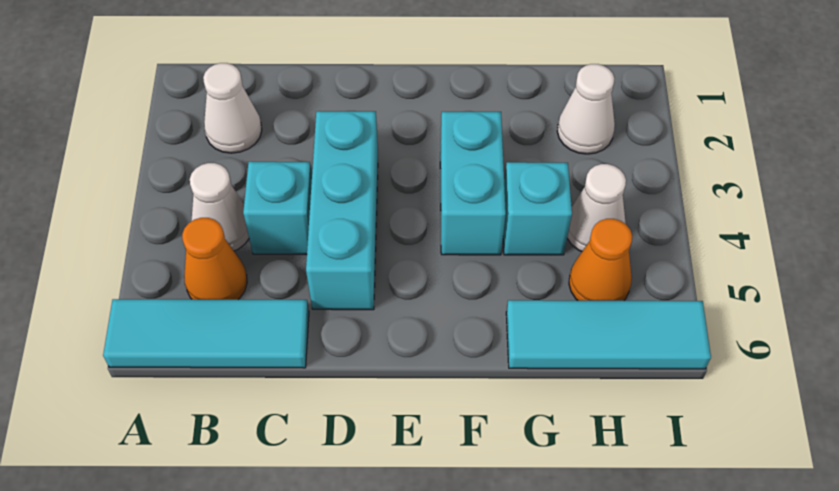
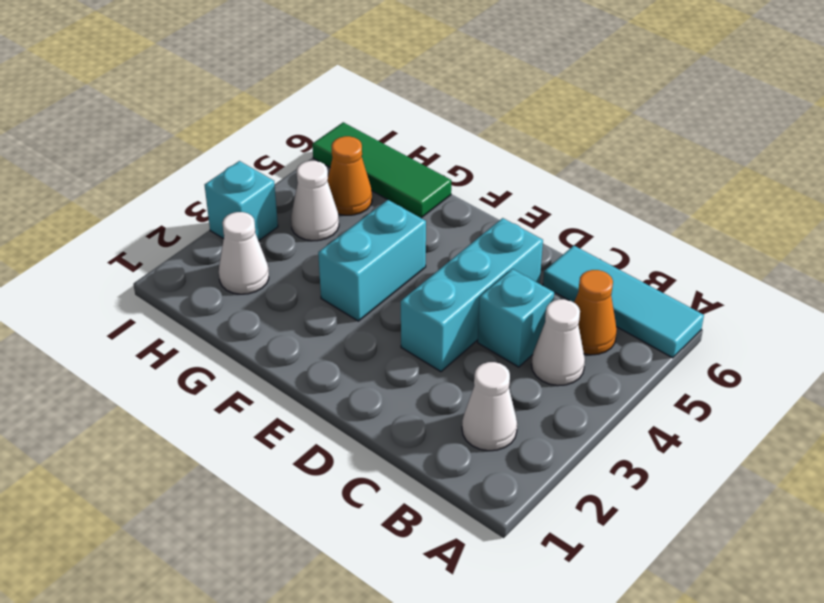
cyan 1x1 brick [503,162,572,255] -> cyan 1x1 brick moved to [205,161,278,241]
cyan 1x3 tile [506,300,711,369] -> green 1x3 tile [312,122,451,218]

